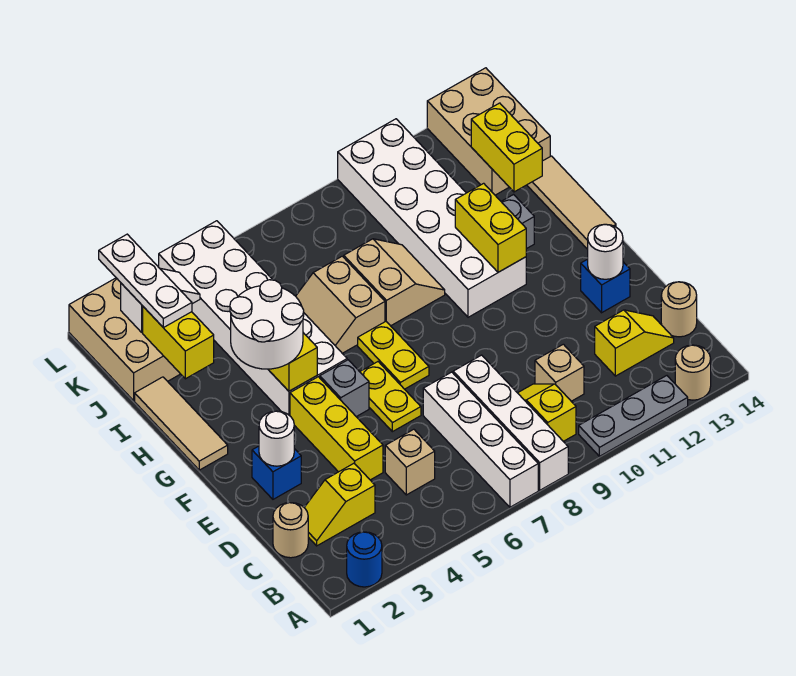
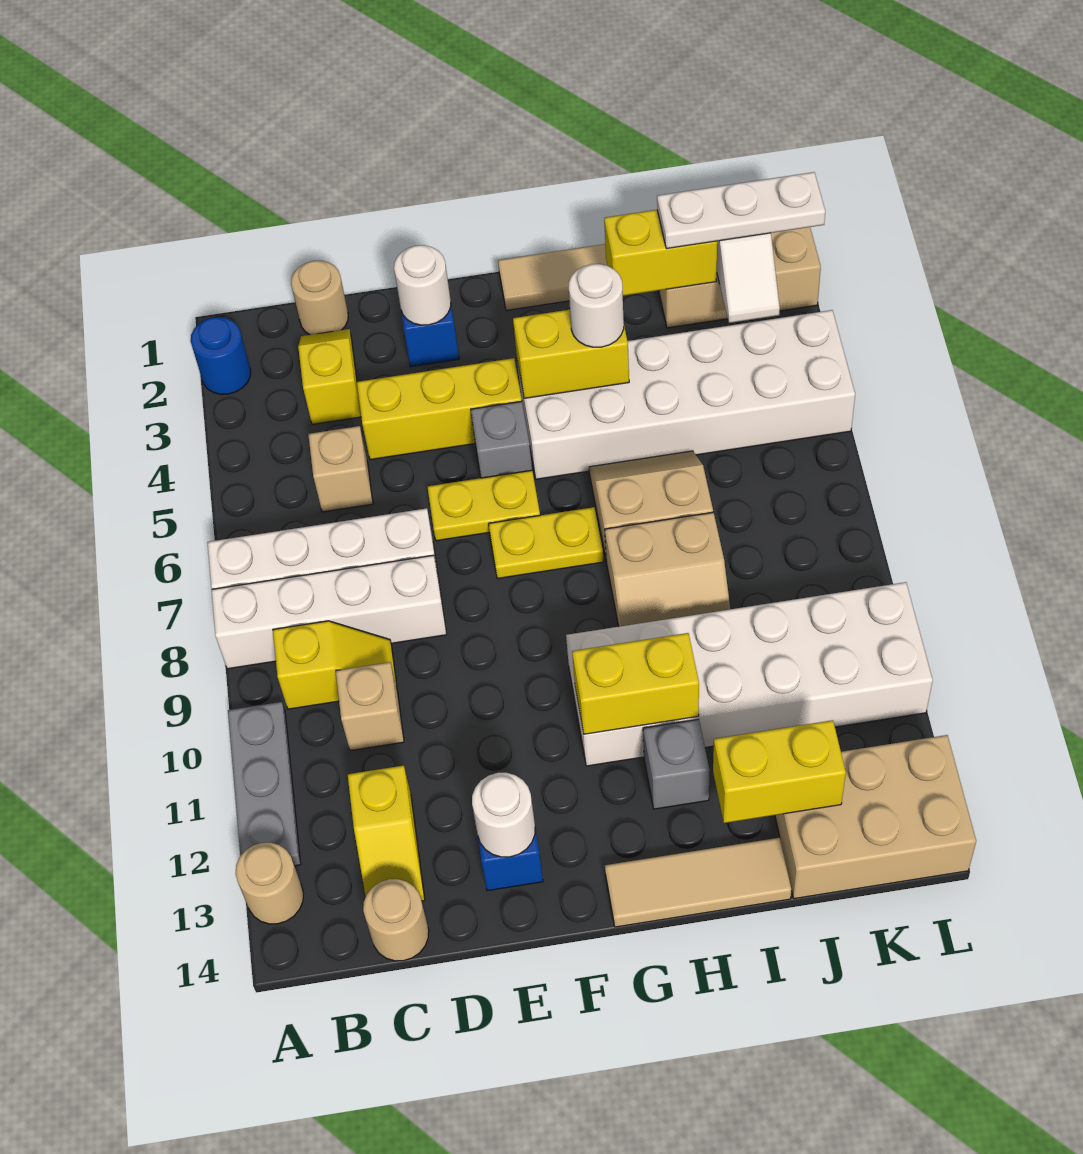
white 2x2 round brick [230,280,304,369] -> white 1x1 round brick [569,264,624,347]

